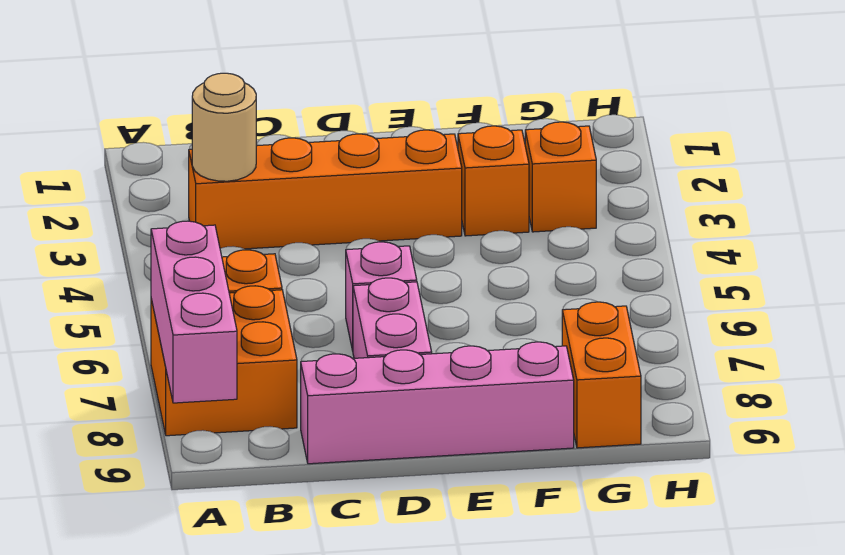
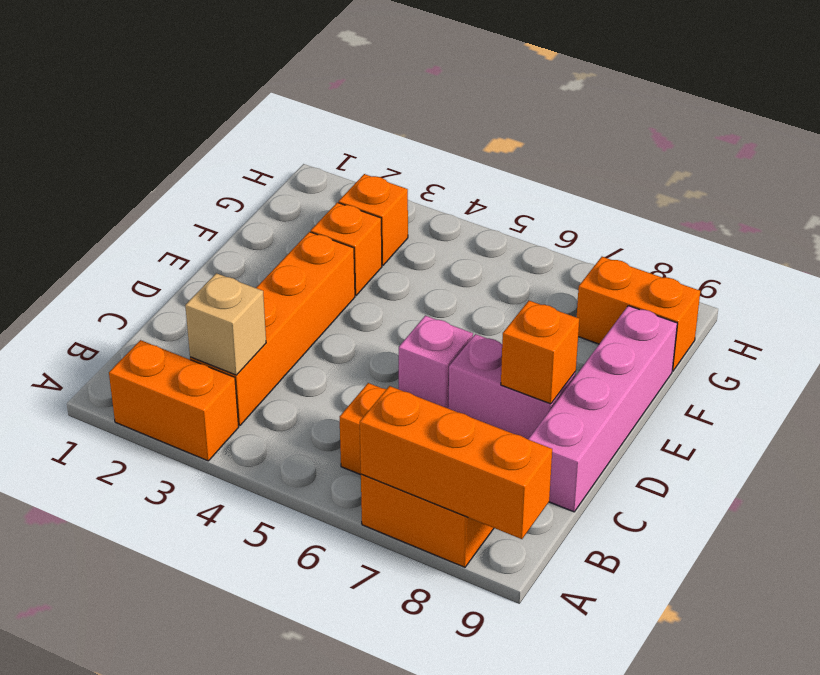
none -> orange 1x2 brick [109,340,239,461]
pink 1x3 brick [151,221,237,403] -> orange 1x3 brick [360,386,552,539]
tan 1x1 round brick [192,73,257,181] -> tan 1x1 brick [185,273,266,375]
none -> orange 1x1 brick [501,301,579,404]

